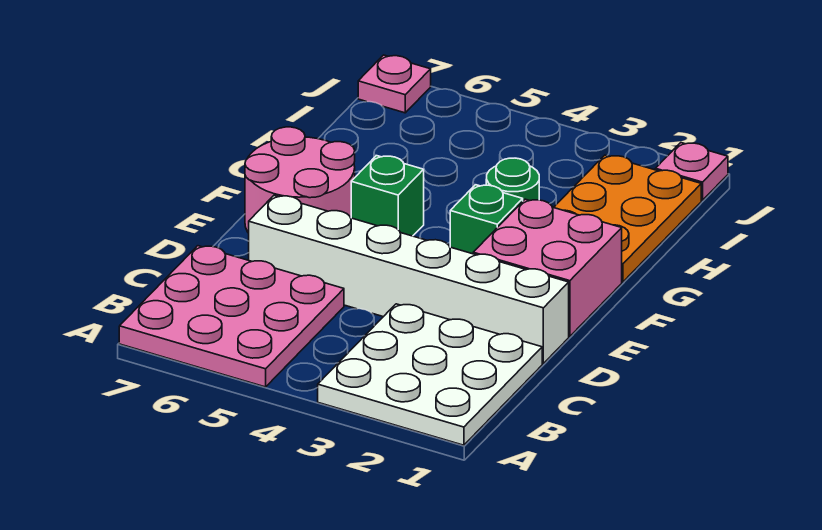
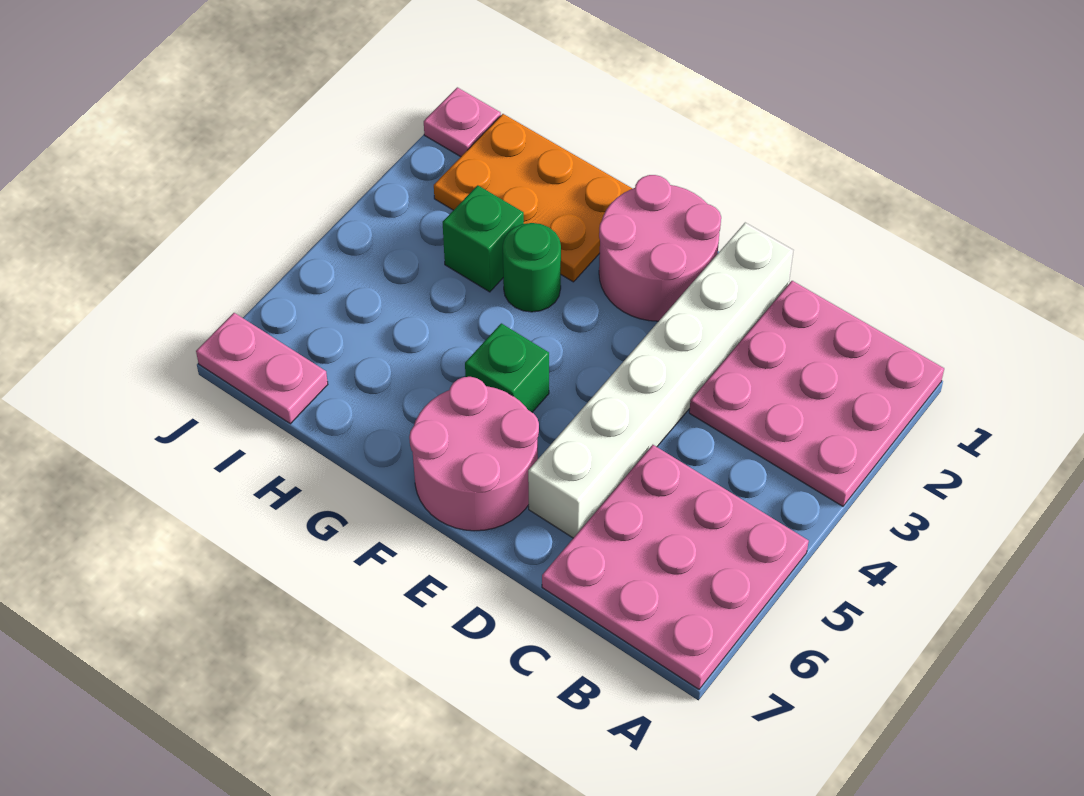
white 3x3 plate [318,304,542,445] -> pink 3x3 plate [689,281,944,506]
pink 2x2 brick [473,199,622,336] -> pink 2x2 round brick [599,175,721,321]
green 1x1 brick [450,185,523,254] -> green 1x1 brick moved to [443,185,524,292]
pink 1x1 plate [358,55,431,113] -> pink 1x2 plate [196,313,328,424]

